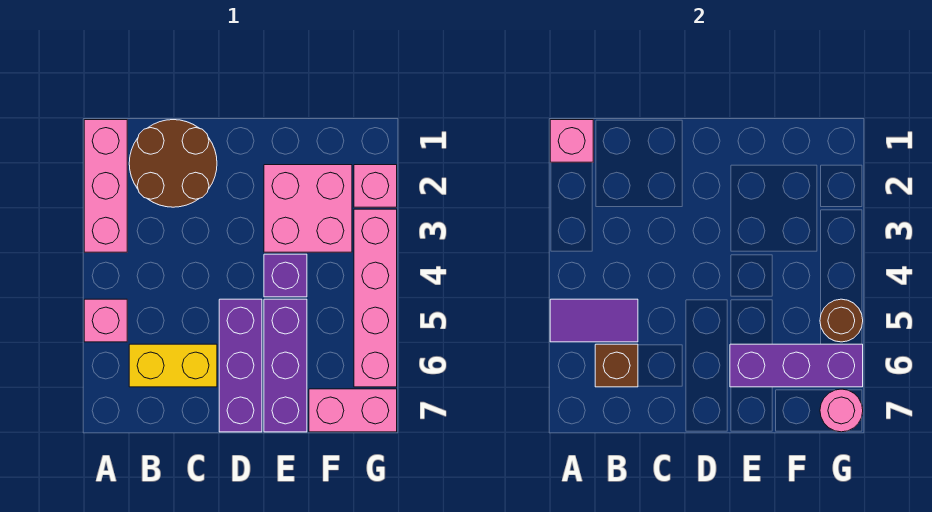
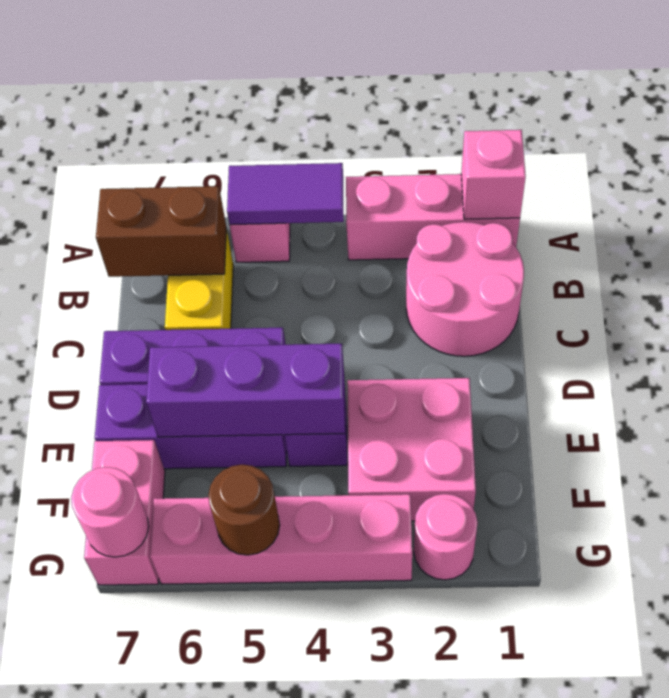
purple 1x2 tile [550,299,638,342] -> purple 1x2 tile turned to [227,163,344,225]
brown 2x2 round brick [129,120,217,207] -> pink 2x2 round brick [406,222,524,356]
brown 1x1 brick [595,344,638,387] -> brown 1x2 brick [96,186,226,277]
purple 1x3 brick [730,344,863,387] -> purple 1x3 brick turned to [146,344,345,437]
pink 1x1 brick [354,165,397,207] -> pink 1x1 round brick [414,494,478,580]

